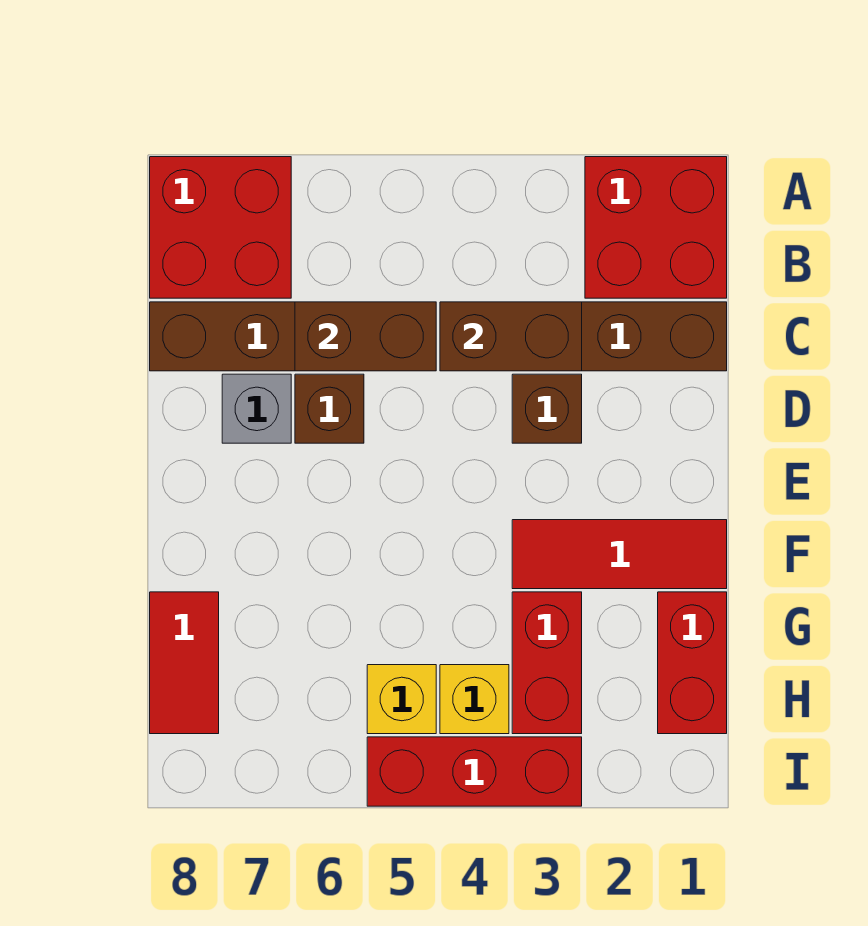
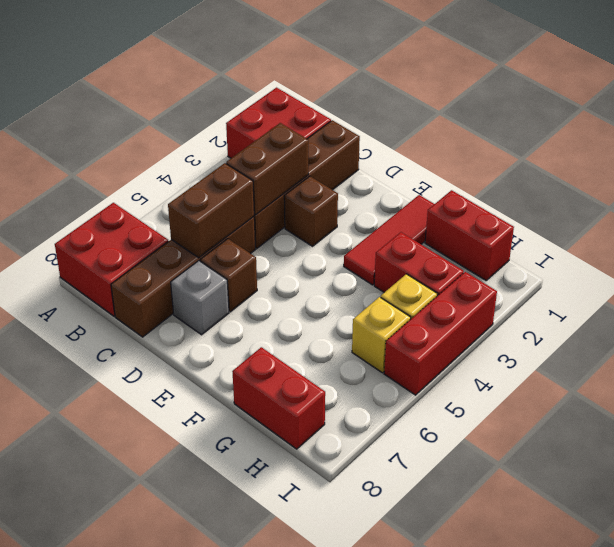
red 1x2 tile [150,592,219,734] -> red 1x2 brick [232,347,325,449]

